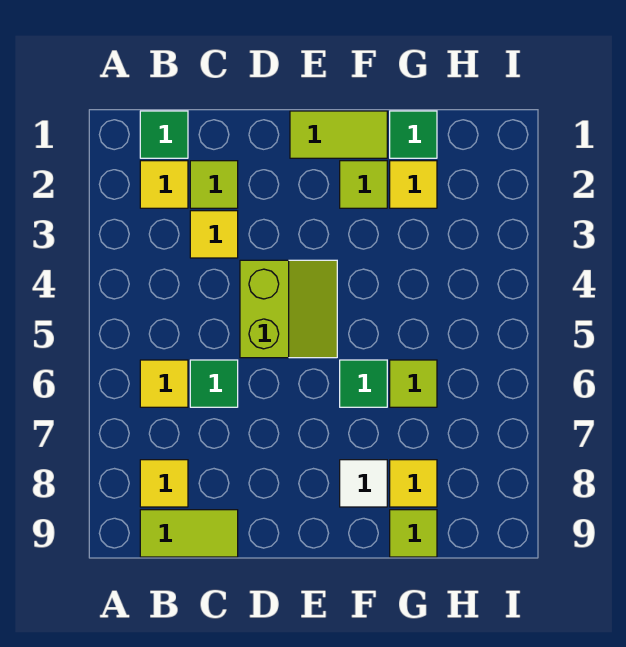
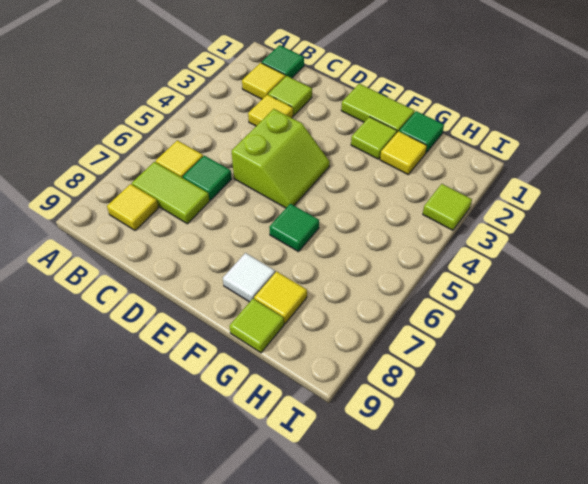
lime 1x2 tile [140,510,238,557] -> lime 1x2 tile moved to [132,162,209,224]
lime 1x1 tile [390,360,437,407] -> lime 1x1 tile moved to [423,184,472,230]

